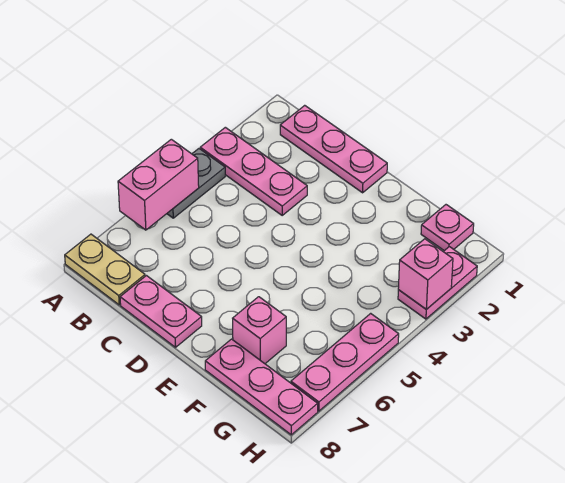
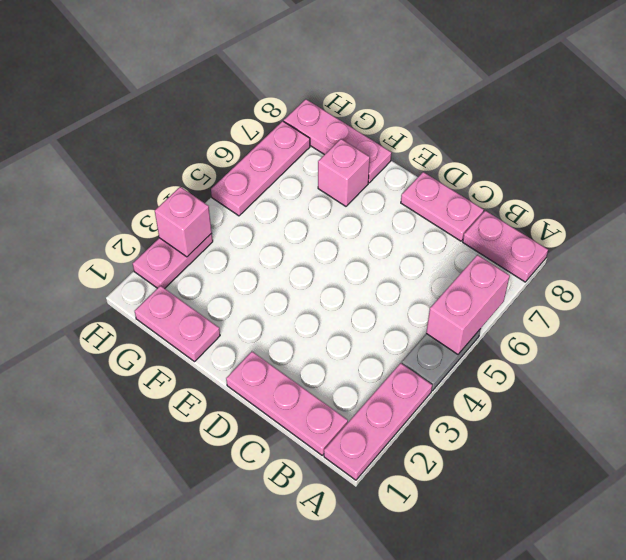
pink 1x3 plate [200,127,307,215] -> pink 1x3 plate turned to [324,363,432,480]
tan 1x2 plate [65,234,145,305] -> pink 1x2 plate [463,211,548,282]
pink 1x1 plate [421,205,474,251] -> pink 1x2 plate [135,286,220,362]

